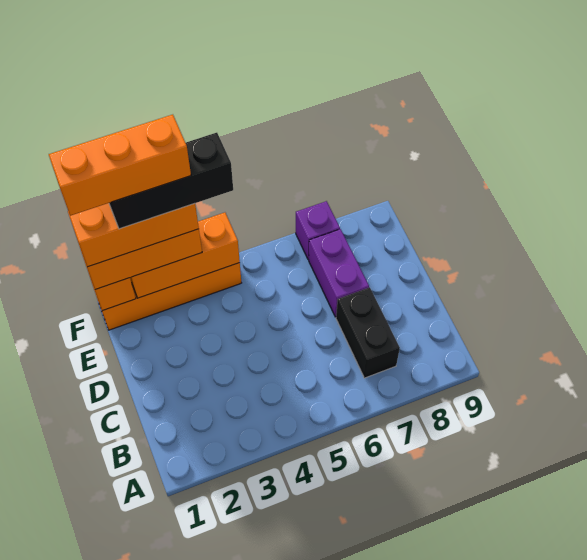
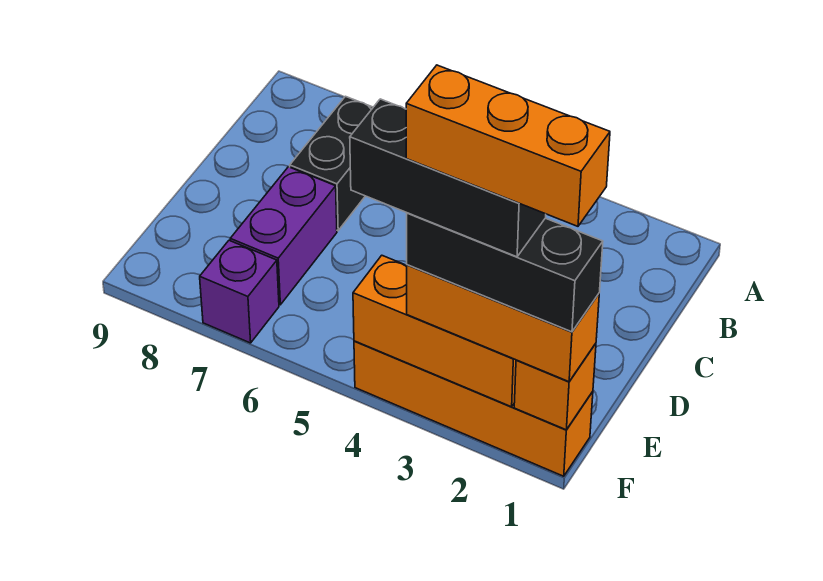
orange 1x3 brick [68,203,199,267] -> black 1x3 brick [407,213,603,332]

